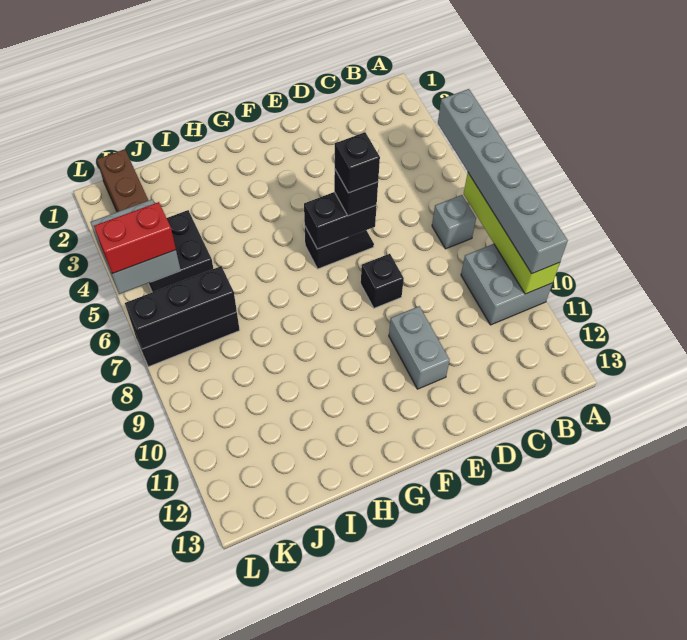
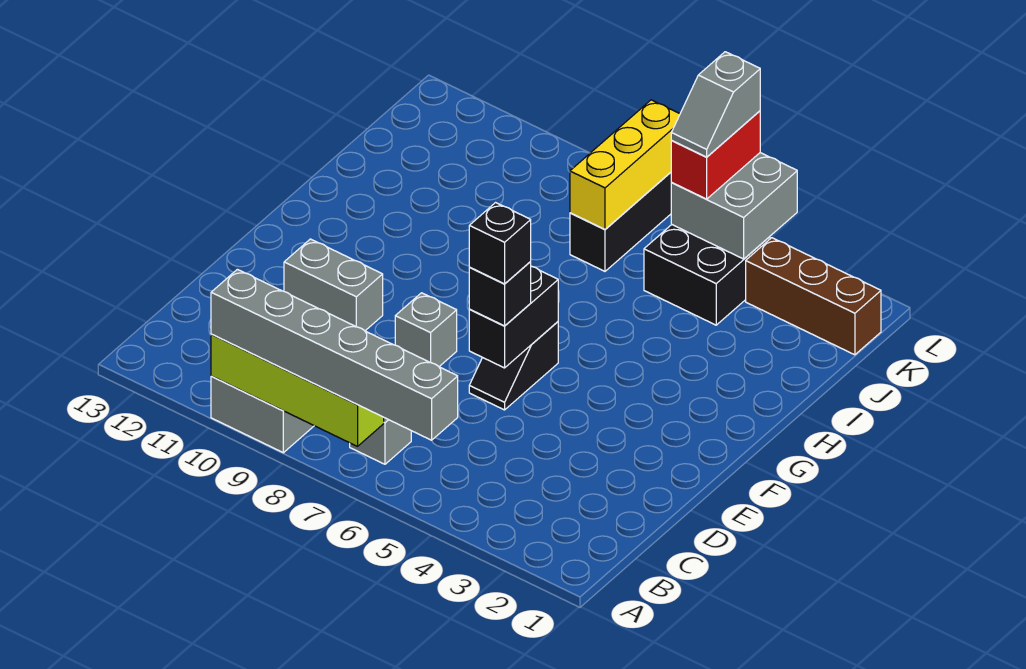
black 1x1 brick [361,254,404,308] -> grey 1x1 brick [395,293,457,366]
black 1x3 brick [125,266,237,349] -> yellow 1x3 brick [570,100,680,229]
none -> grey 1x2 slope [671,52,760,157]

